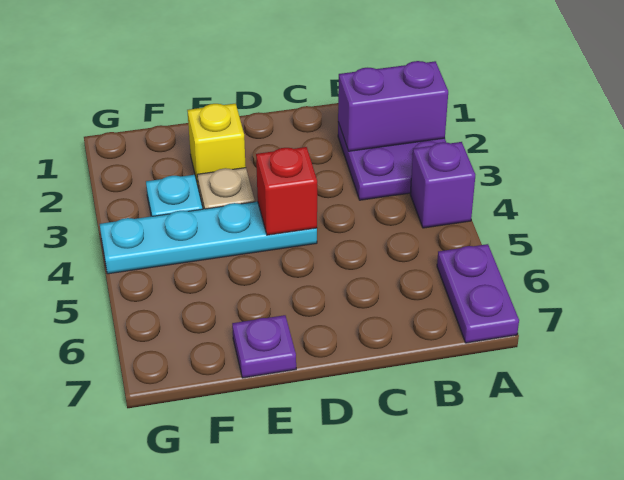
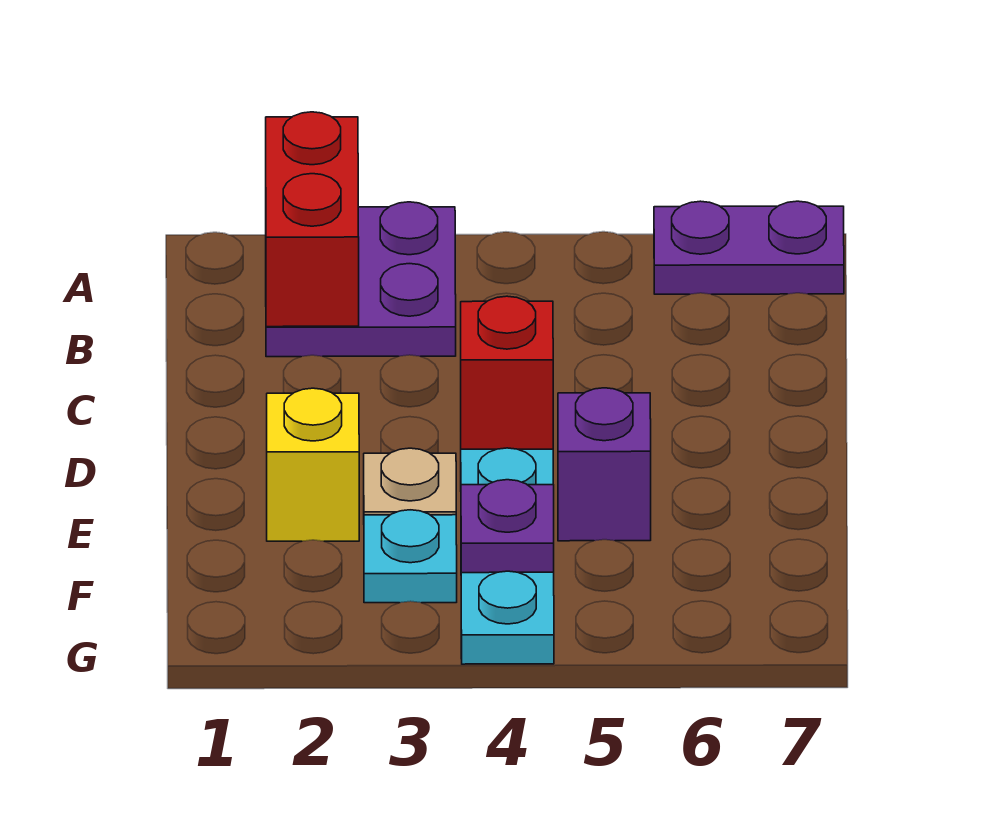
purple 1x2 brick [338,61,448,151] -> red 1x2 brick [266,112,359,327]
purple 1x1 brick [410,142,475,228] -> purple 1x1 brick moved to [558,388,651,541]
purple 1x1 plate [232,315,296,378] -> purple 1x1 plate moved to [461,480,554,573]

